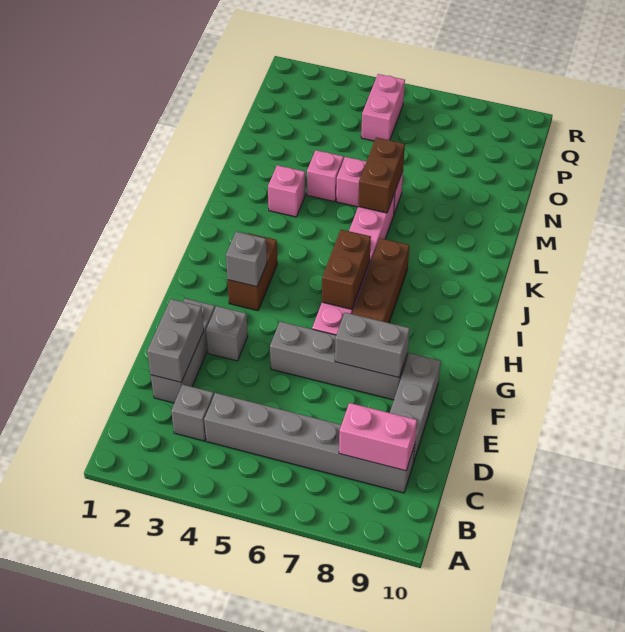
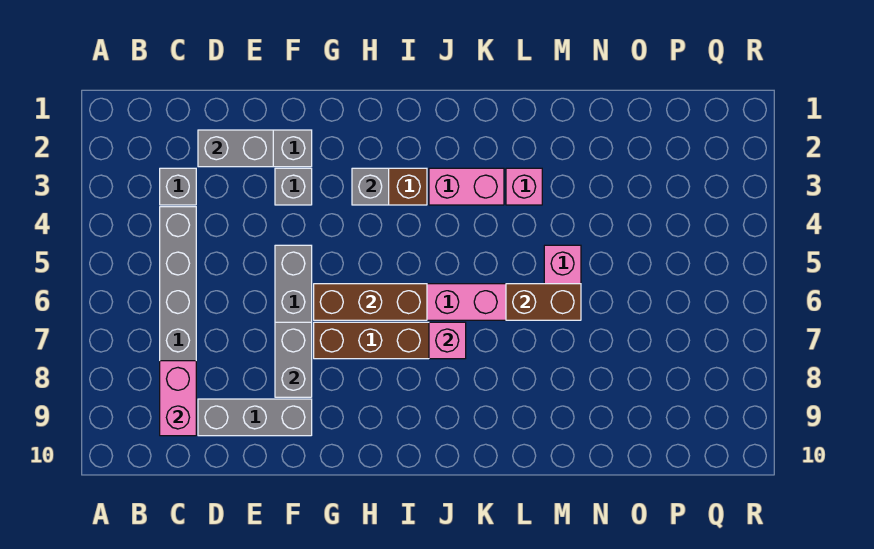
brown 1x2 brick [322,230,371,309] -> brown 1x3 brick [314,284,427,320]
pink 1x1 brick [307,150,344,202] -> pink 1x1 brick moved to [429,322,466,359]
pink 1x2 brick [361,74,405,141] -> pink 1x2 brick moved to [429,168,504,205]

